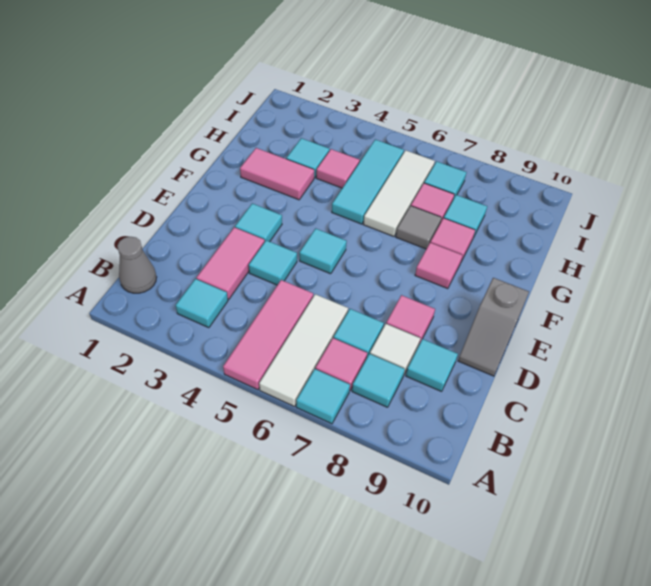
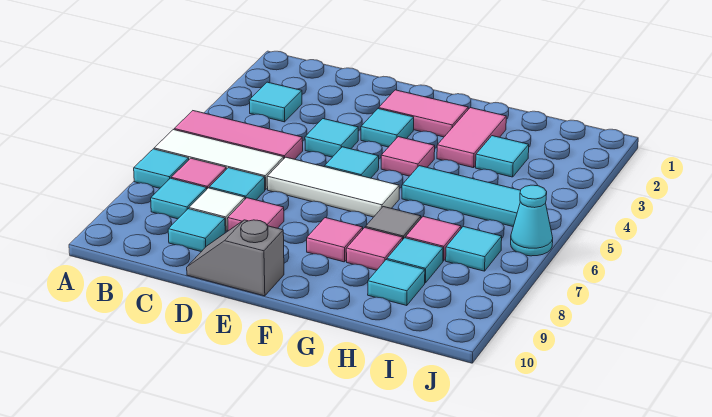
grey 1x1 cone [117,237,157,293] -> none
pink 1x2 tile [196,227,265,299] -> pink 1x2 tile moved to [379,90,468,137]
white 1x3 tile [363,150,435,236] -> white 1x3 tile moved to [267,157,399,217]
pink 1x1 tile [316,149,360,188] -> pink 1x1 tile moved to [381,137,435,176]
none -> cyan 1x1 tile [368,260,425,306]
none -> cyan 1x1 cone [511,185,553,256]

